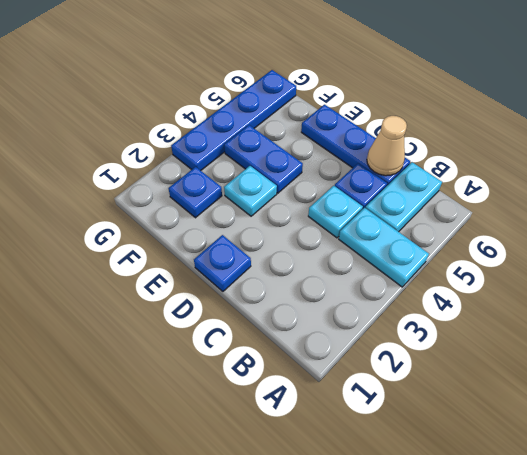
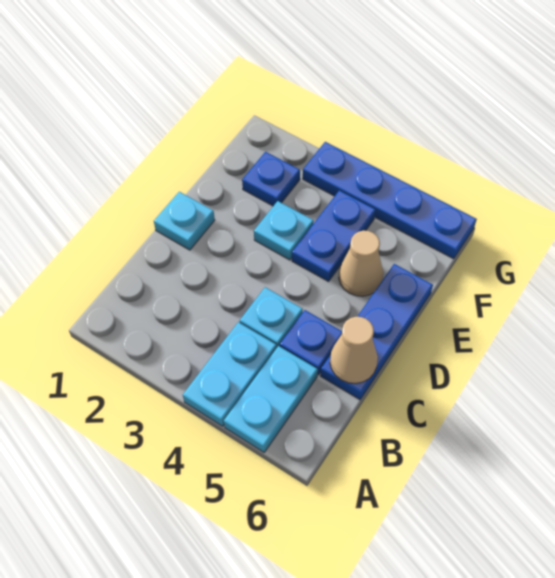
cyan 1x2 plate [365,162,442,232] -> cyan 1x2 plate turned to [224,346,318,452]
blue 1x1 plate [194,235,251,291] -> cyan 1x1 plate [154,192,215,250]
none -> tan 1x1 cone [339,231,383,296]

